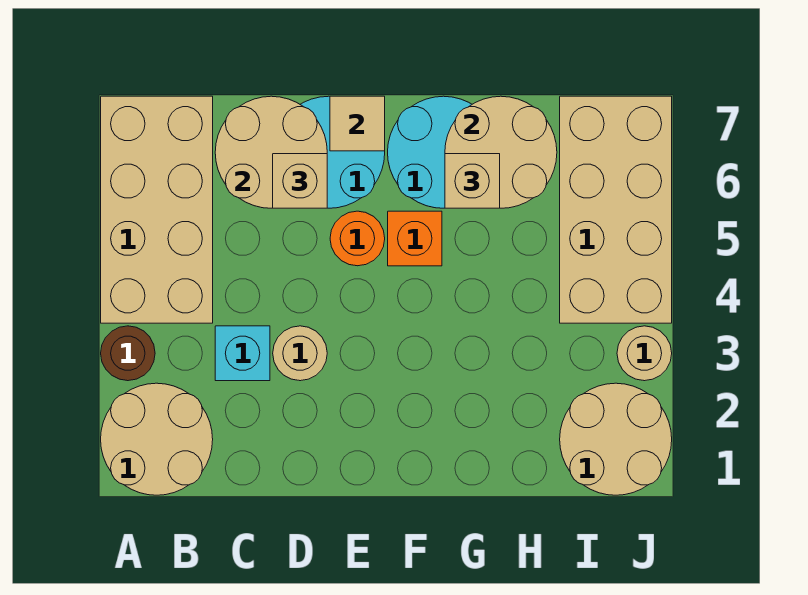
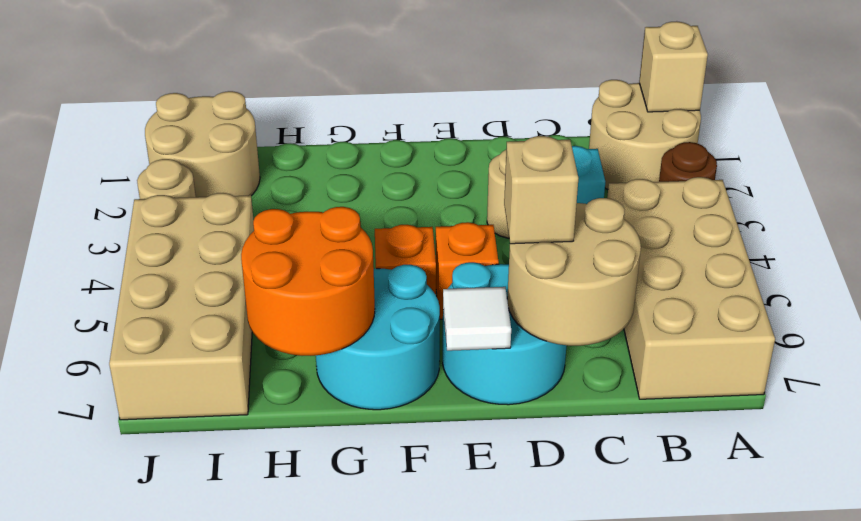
orange 1x1 round brick [330,211,385,266] -> orange 1x1 brick [436,222,499,319]
tan 1x1 tile [330,96,385,151] -> white 1x1 tile [443,287,511,351]
tan 2x2 round brick [445,96,557,208] -> orange 2x2 round brick [241,207,375,356]
tan 1x1 brick [445,154,500,208] -> tan 1x1 brick moved to [639,21,708,112]

